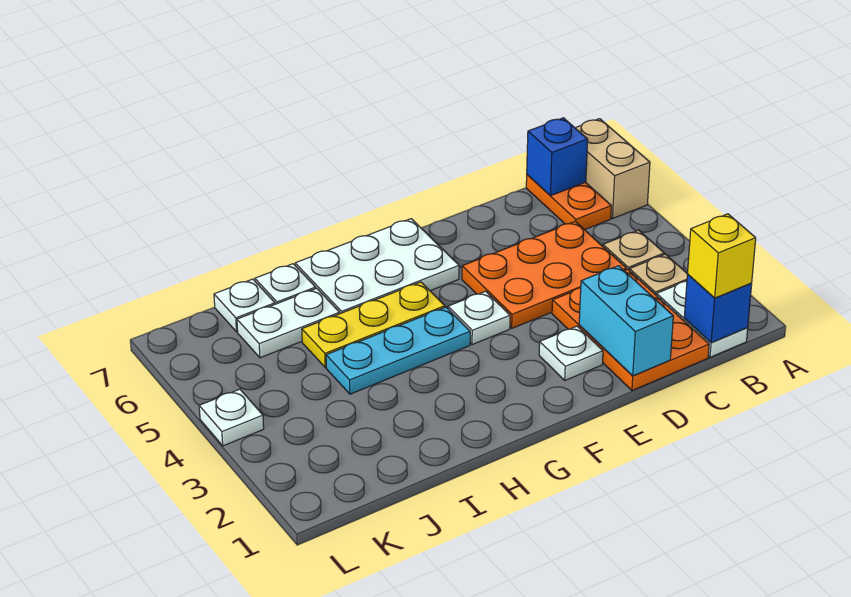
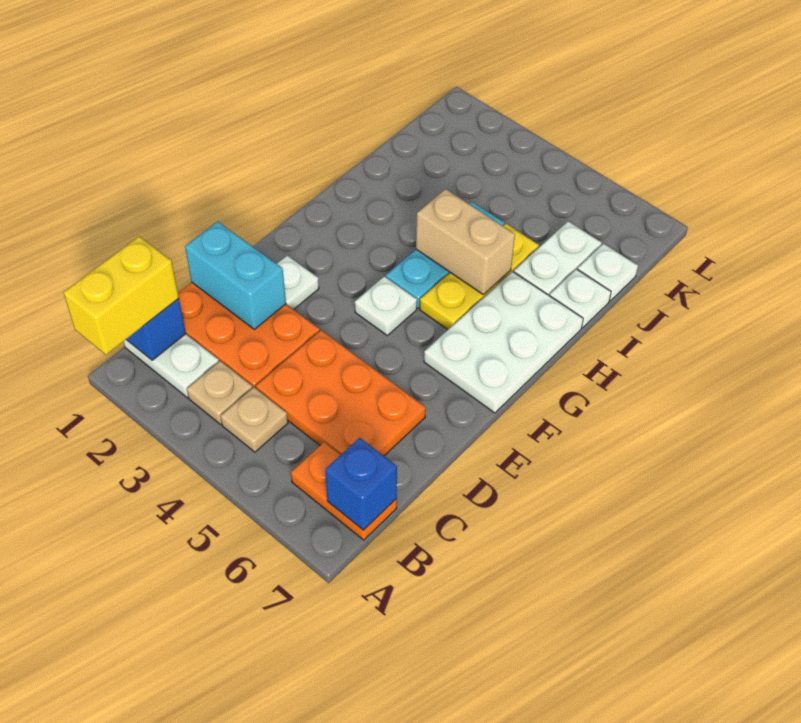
tan 1x2 brick [576,119,650,218] -> tan 1x2 brick moved to [416,189,515,295]
yellow 1x1 brick [688,214,756,298] -> yellow 1x2 brick [63,236,179,355]
orange 2x3 plate [462,221,626,328] -> orange 2x3 plate turned to [256,330,426,456]
white 1x1 plate [199,389,264,446] -> none

